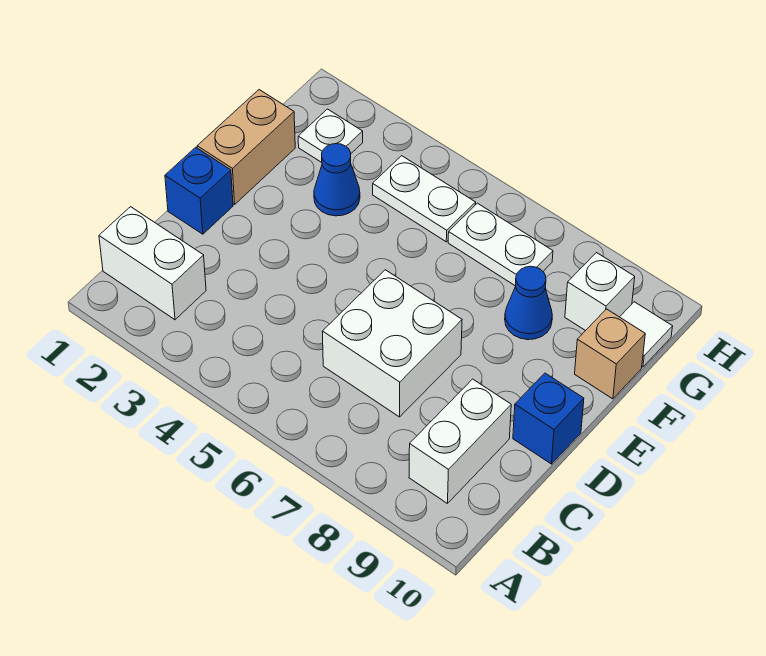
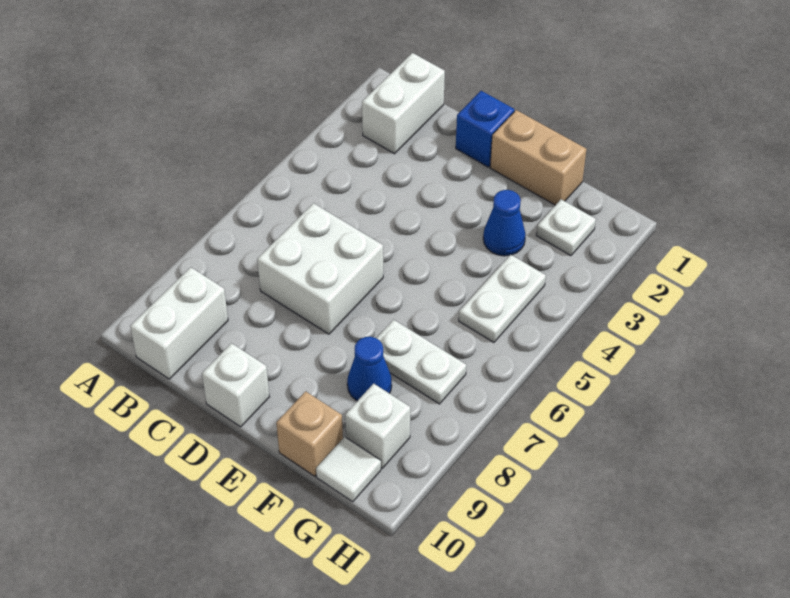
white 1x2 brick [409,379,511,504] -> white 1x2 brick turned to [130,267,228,379]
blue 1x1 brick [513,373,584,464] -> white 1x1 brick [202,343,269,427]
white 1x2 plate [448,203,553,286] -> white 1x2 plate turned to [376,320,466,404]

